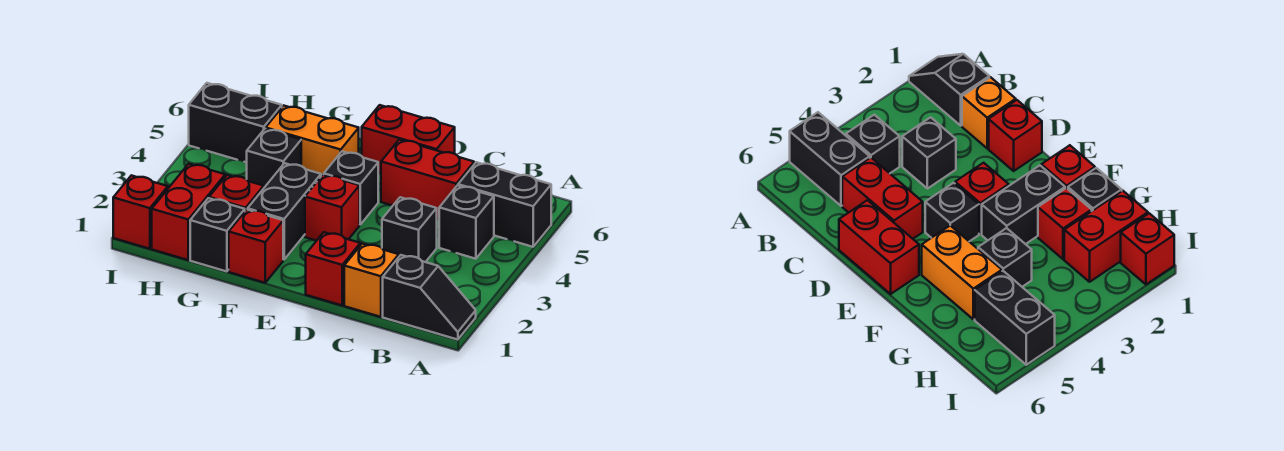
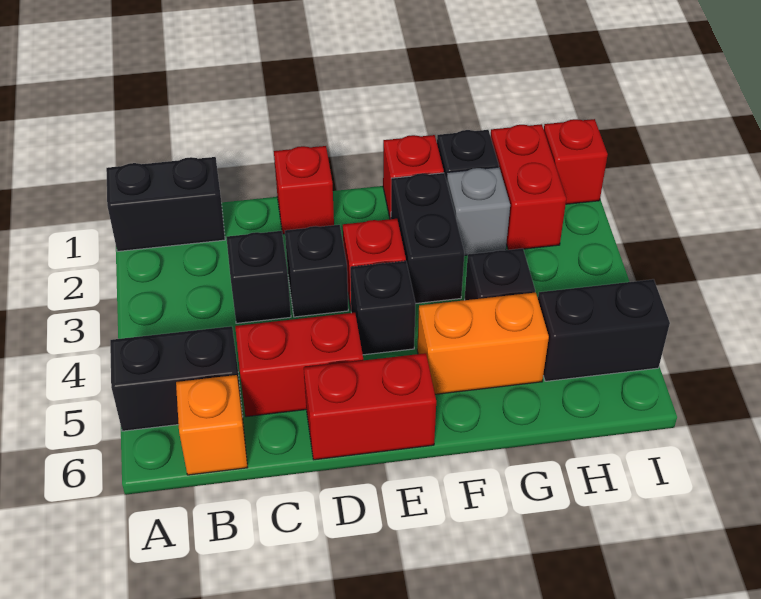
black 1x2 slope [383,255,476,340] -> black 1x2 brick [106,157,225,252]
black 1x1 brick [439,185,494,259] -> black 1x1 brick moved to [285,225,348,317]
orange 1x1 brick [344,244,399,317] -> orange 1x1 brick moved to [176,375,248,475]
red 1x1 brick [209,175,264,211] -> grey 1x1 brick [447,167,510,255]

